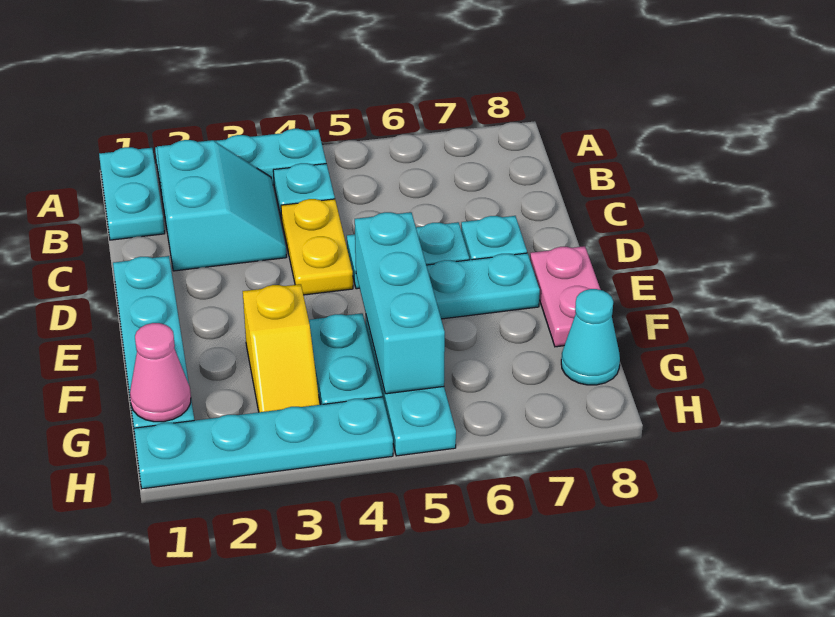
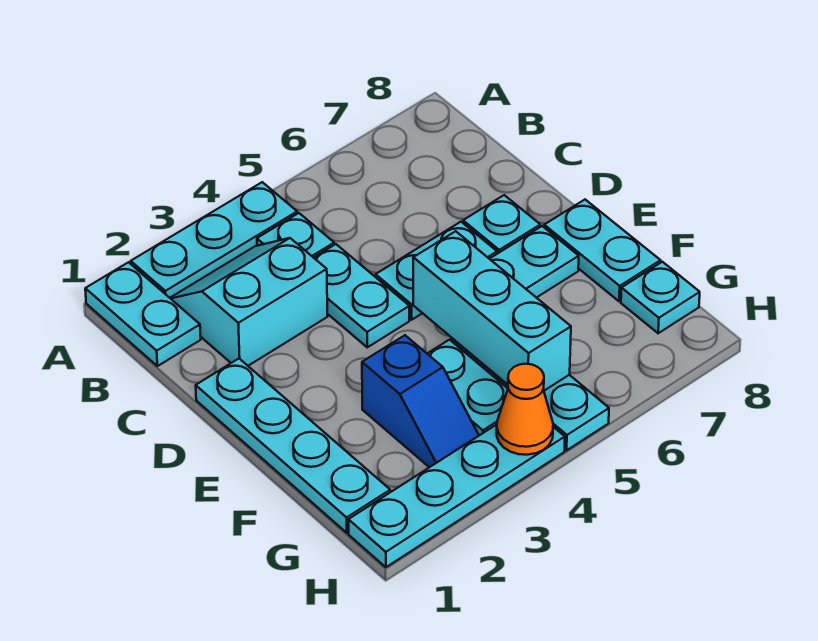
cyan 2x2 slope [157,140,286,271] -> cyan 2x2 slope turned to [170,238,328,366]
yellow 1x2 plate [281,199,353,295] -> cyan 1x2 plate [314,244,409,347]
pink 1x2 plate [530,246,601,347] -> cyan 1x2 plate [544,200,661,301]
yellow 1x2 slope [243,284,320,412] -> blue 1x2 slope [362,335,479,467]
pink 1x1 cone [130,323,191,422] -> none
cyan 1x1 cone [561,289,620,385] -> cyan 1x1 plate [621,262,700,333]
none -> orange 1x1 cone [497,364,553,455]

